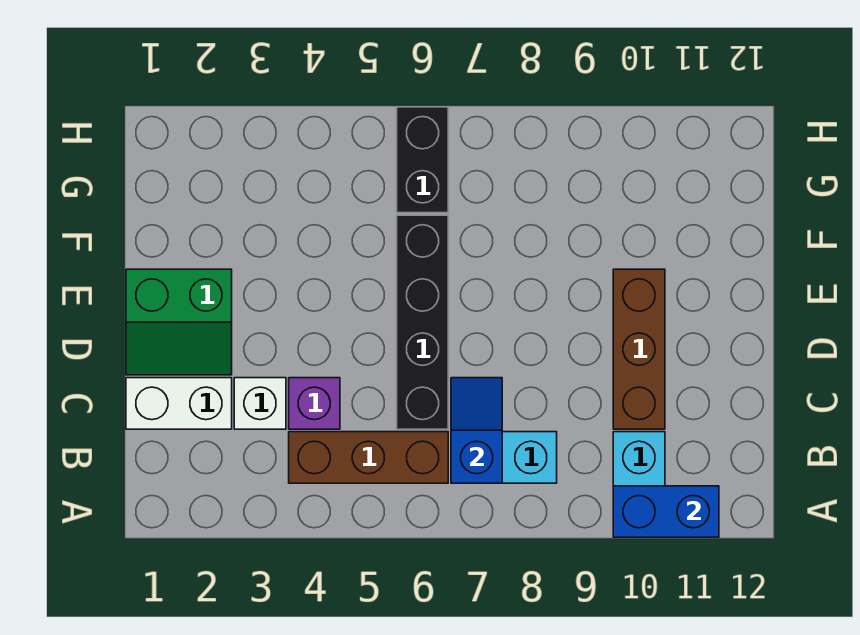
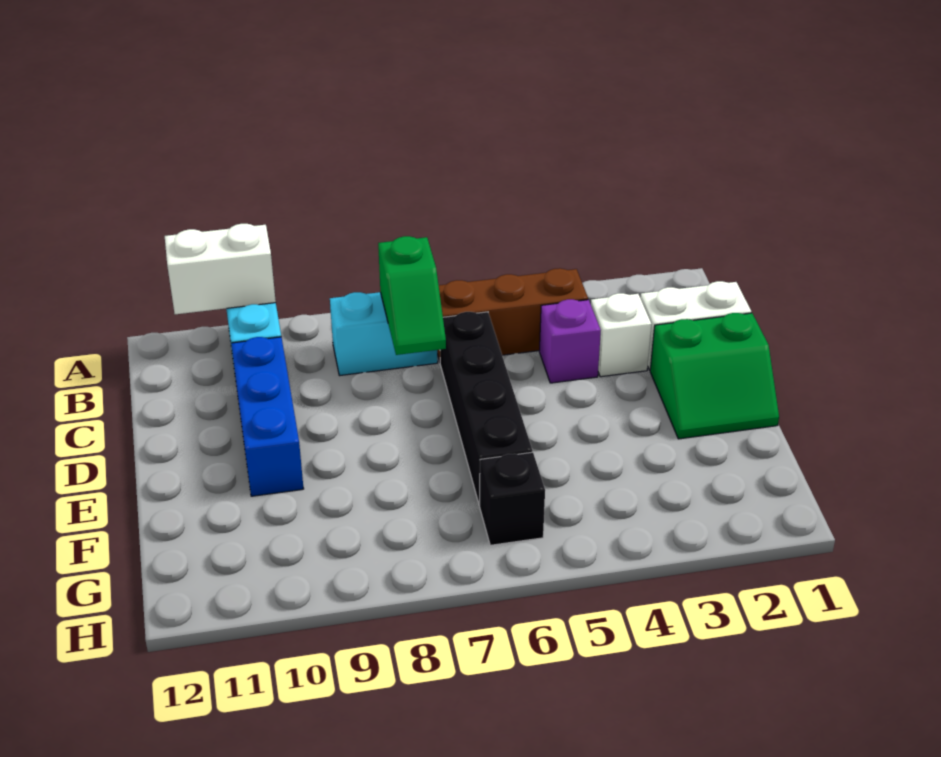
blue 1x2 brick [613,486,719,537] -> white 1x2 brick [165,224,276,314]
blue 1x2 slope [451,378,502,483] -> green 1x2 slope [378,236,446,355]
brown 1x3 brick [613,269,665,429] -> blue 1x3 brick [231,337,304,496]
green 2x2 slope [126,269,232,375] -> green 2x2 slope turned to [650,313,779,439]
black 1x2 brick [397,107,448,213] -> black 1x1 brick [480,452,545,545]

